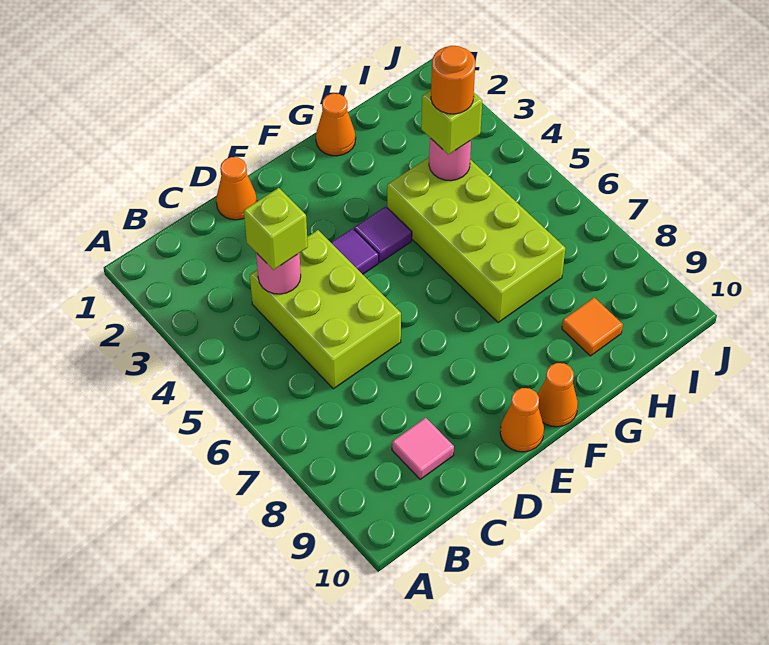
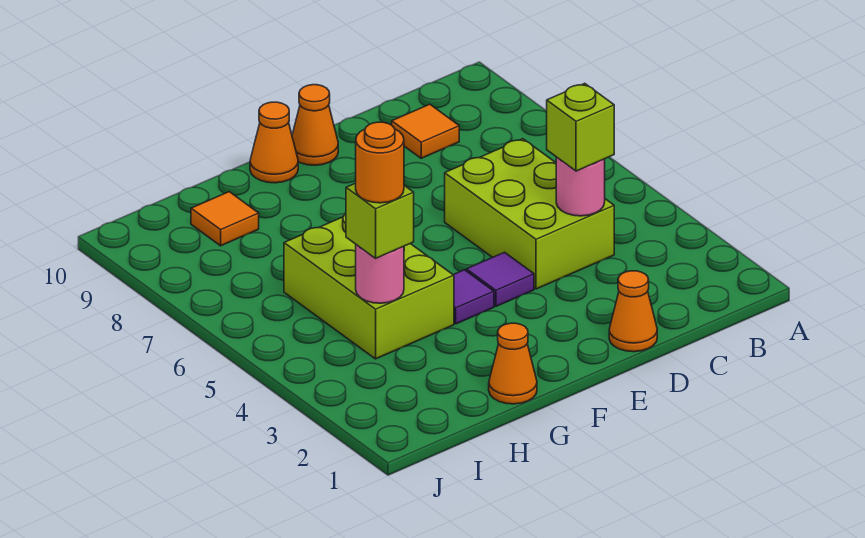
pink 1x1 tile [392,418,454,479] -> orange 1x1 tile [392,104,459,158]
lime 2x4 brick [387,157,565,322] -> lime 2x3 brick [284,214,454,359]

